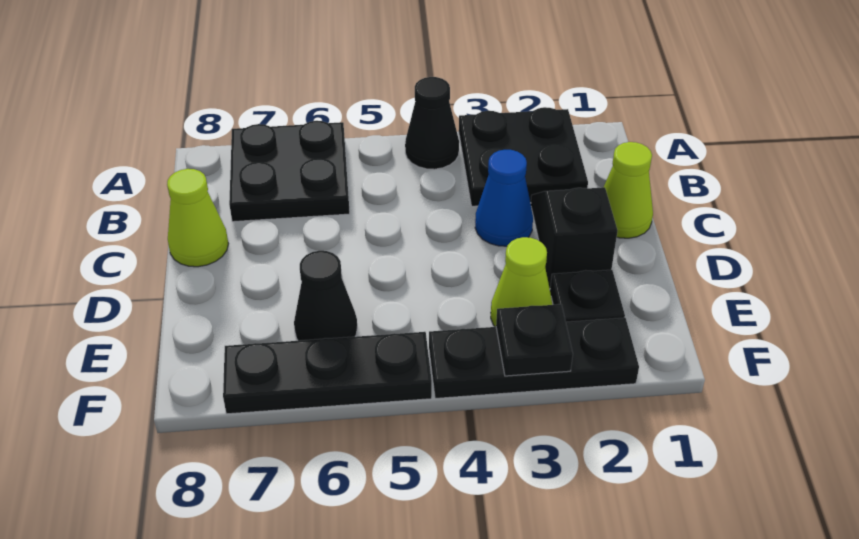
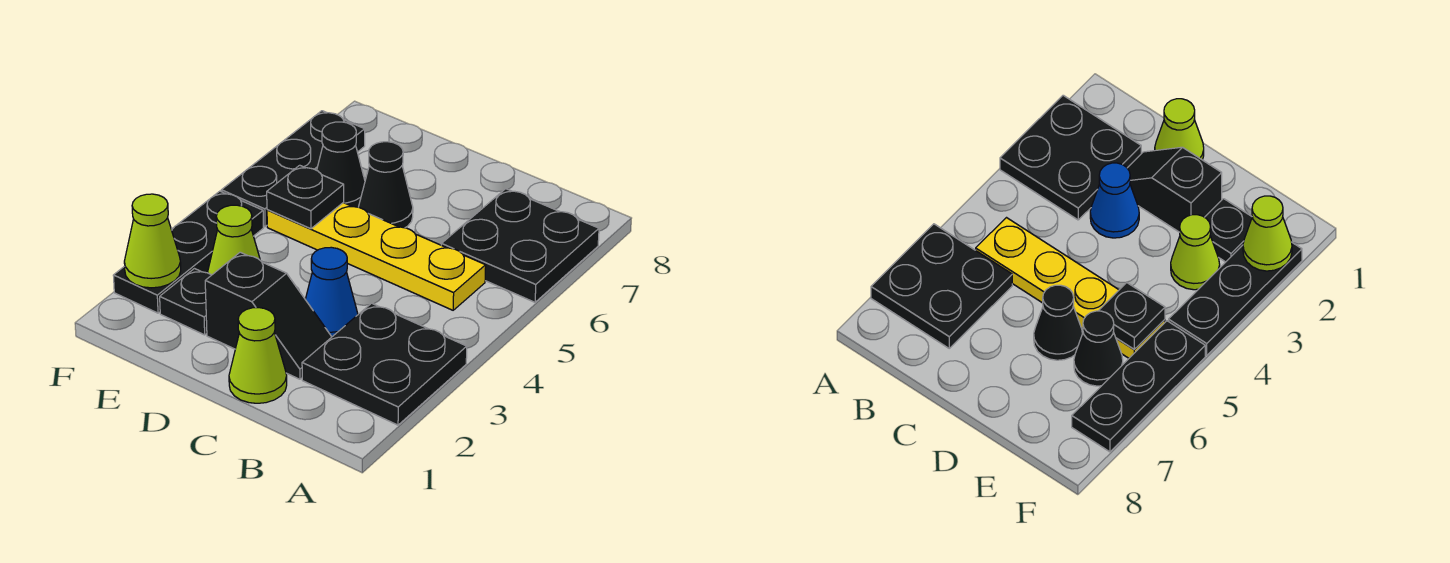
black 1x1 cone [405,77,459,169] -> black 1x1 cone moved to [359,142,413,228]
none -> yellow 1x4 plate [267,203,486,310]
lime 1x1 cone [167,169,228,267] -> lime 1x1 cone moved to [124,194,181,288]
black 1x1 plate [496,304,573,376] -> black 1x1 plate moved to [267,165,344,229]

